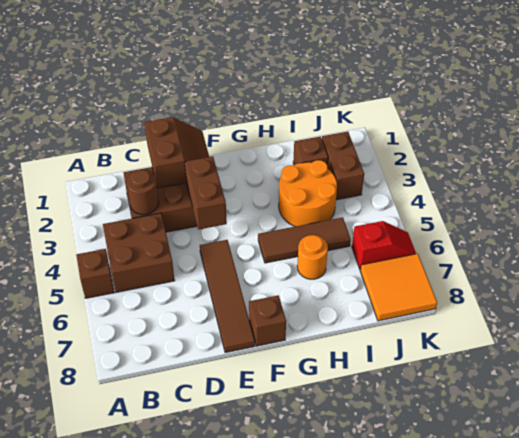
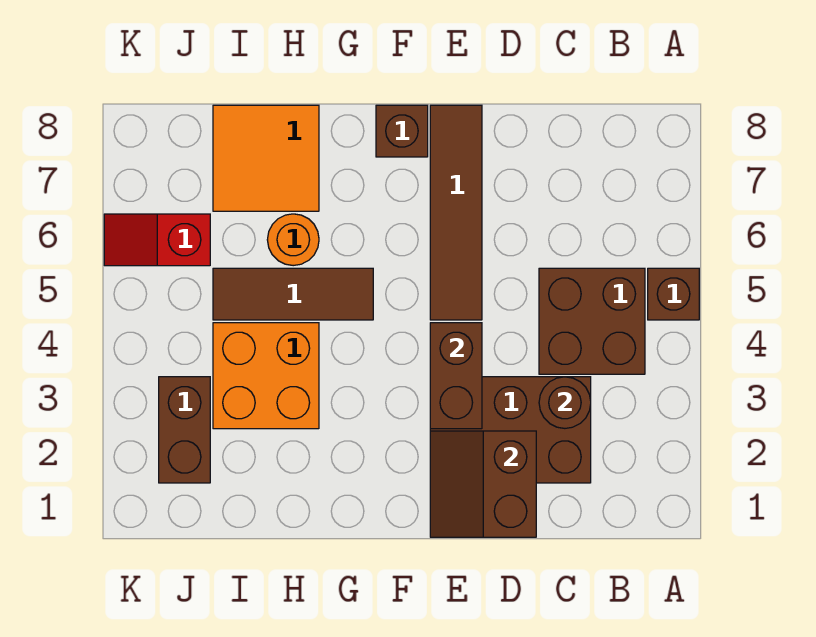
orange 2x2 round brick [279,160,337,226] -> orange 2x2 brick [213,323,319,429]
brown 1x1 brick [293,136,328,165] -> none
orange 2x2 tile [360,254,437,321] -> orange 2x2 tile moved to [213,105,319,211]

